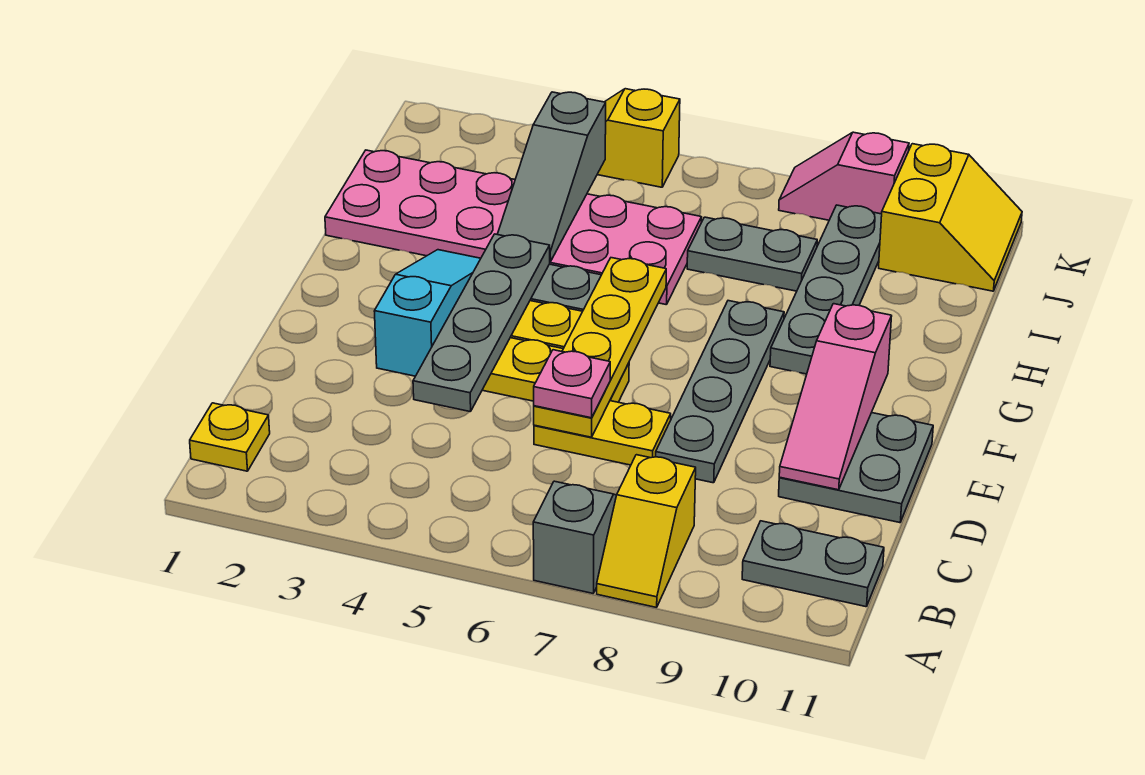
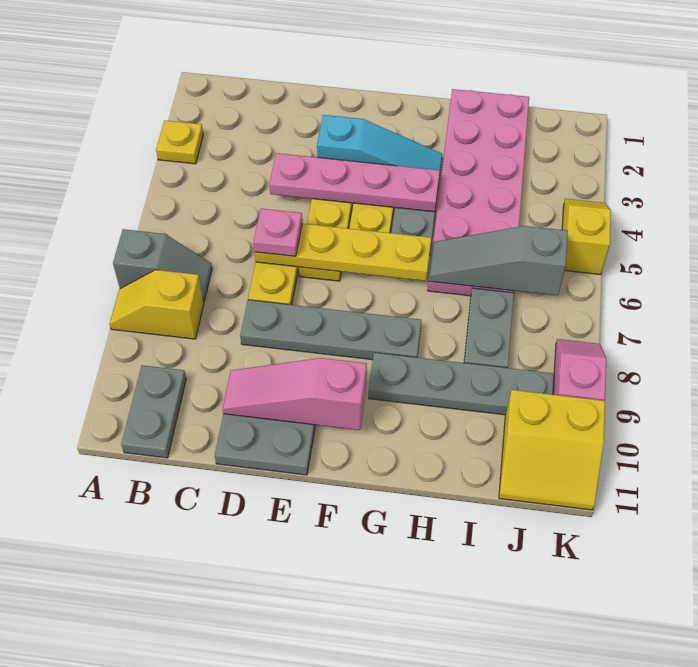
yellow 1x1 plate [190,403,270,471] -> yellow 1x1 plate moved to [156,120,203,164]
grey 1x4 plate [413,234,550,412] -> pink 1x4 plate [269,153,440,212]
grey 1x3 slope [497,92,606,262] -> grey 1x3 slope moved to [429,226,568,296]

